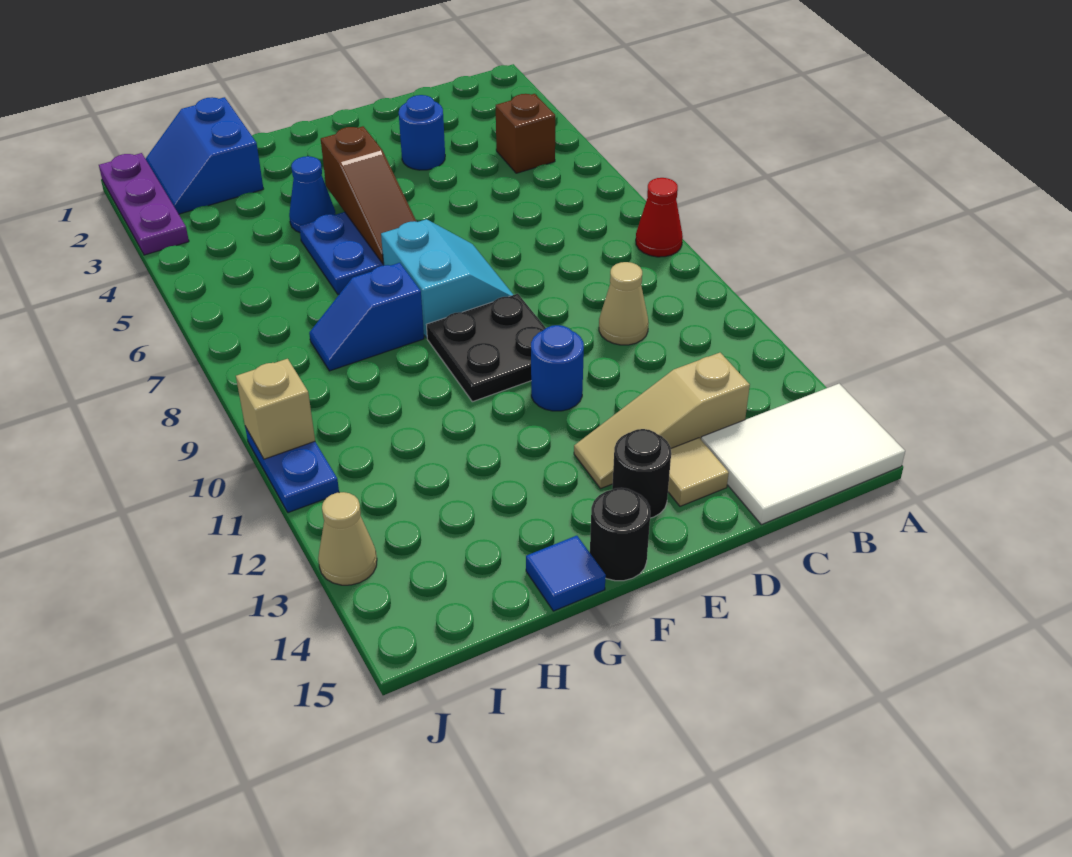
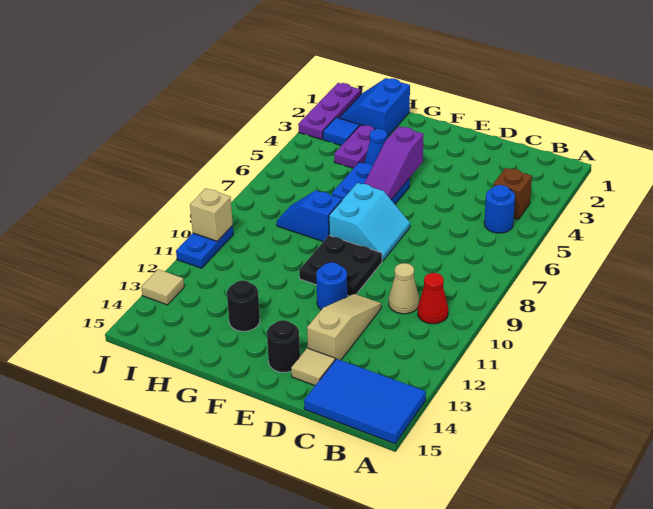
red 1x1 cone [636,178,683,257] -> red 1x1 cone moved to [418,273,448,324]
white 2x3 tile [701,384,905,525] -> blue 2x3 tile [304,359,426,444]
tan 1x3 slope [574,353,750,489] -> tan 1x3 slope turned to [307,294,381,360]
blue 1x1 round brick [399,95,445,170] -> blue 1x1 round brick moved to [484,185,515,233]
brown 1x3 slope [321,126,416,264] -> purple 1x3 slope [364,126,424,200]
black 1x1 round brick [590,488,650,581] -> black 1x1 round brick moved to [227,280,260,331]
blue 1x1 tile [526,536,606,611] -> blue 1x1 tile moved to [323,118,359,146]
none -> purple 1x2 plate [334,125,374,168]
tan 1x1 cone [318,492,377,585] -> tan 1x1 tile [141,269,184,305]

